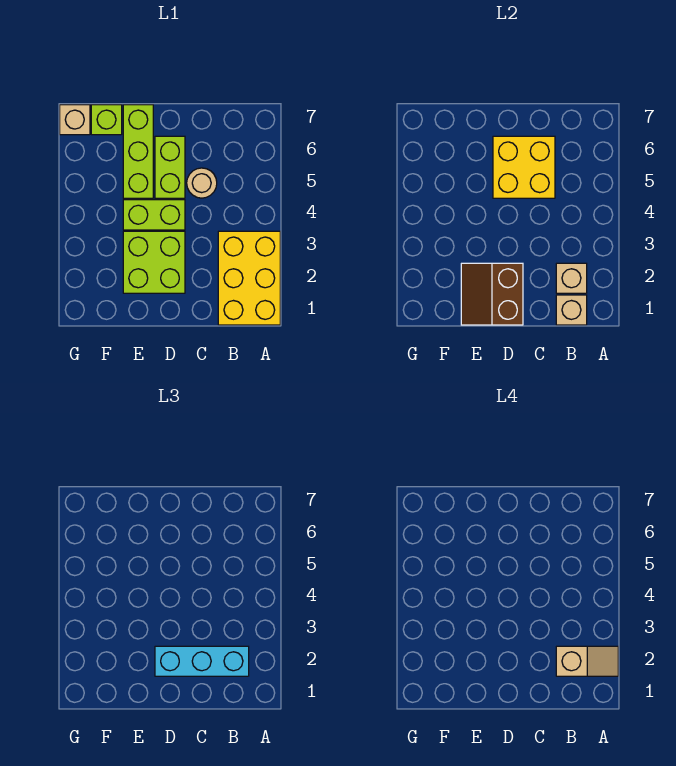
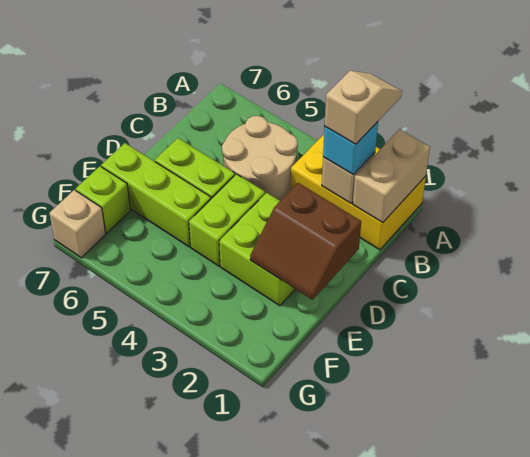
tan 1x1 brick [556,295,587,325] -> tan 1x2 brick [353,129,430,223]
cyan 1x3 brick [155,646,249,676] -> cyan 1x1 brick [323,122,378,175]
tan 1x1 round brick [187,168,217,198] -> tan 2x2 round brick [222,116,298,201]
yellow 2x2 brick [493,136,555,198] -> none

